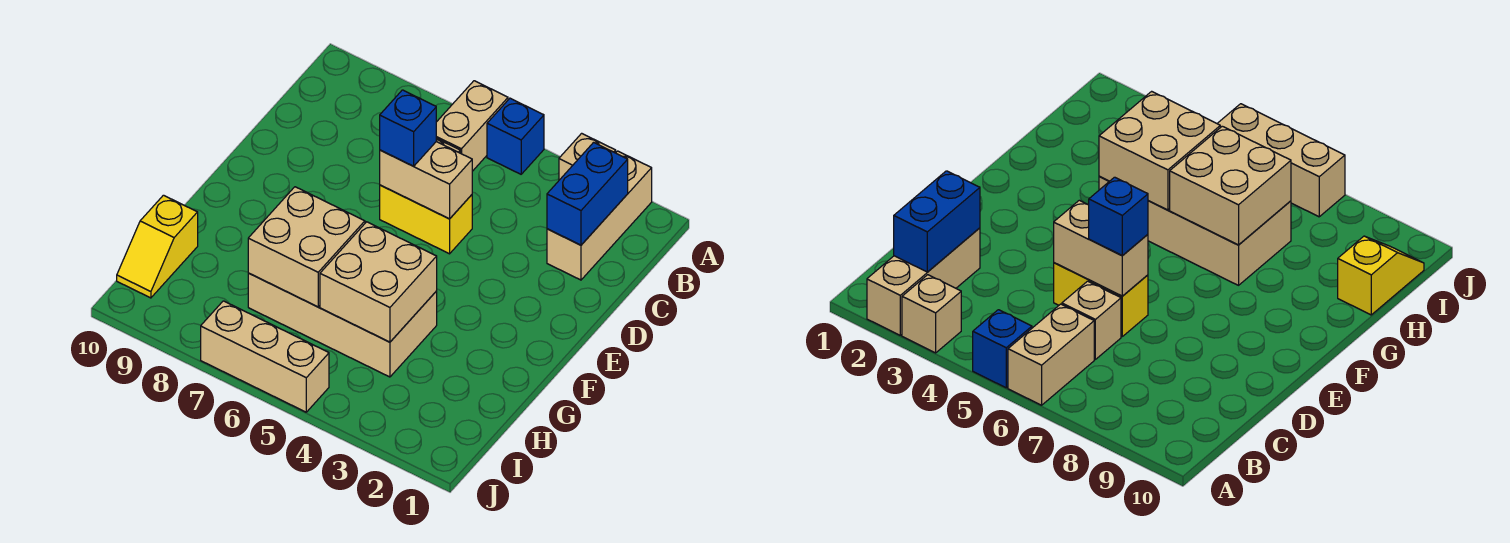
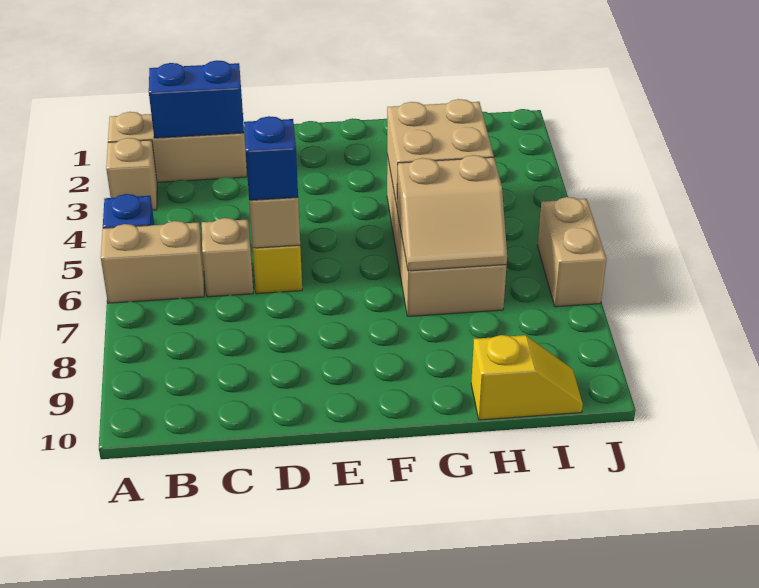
tan 2x2 brick [248,187,365,307] -> tan 2x2 slope [397,155,507,271]
tan 1x3 brick [201,301,329,412] -> tan 1x2 brick [538,197,607,307]

